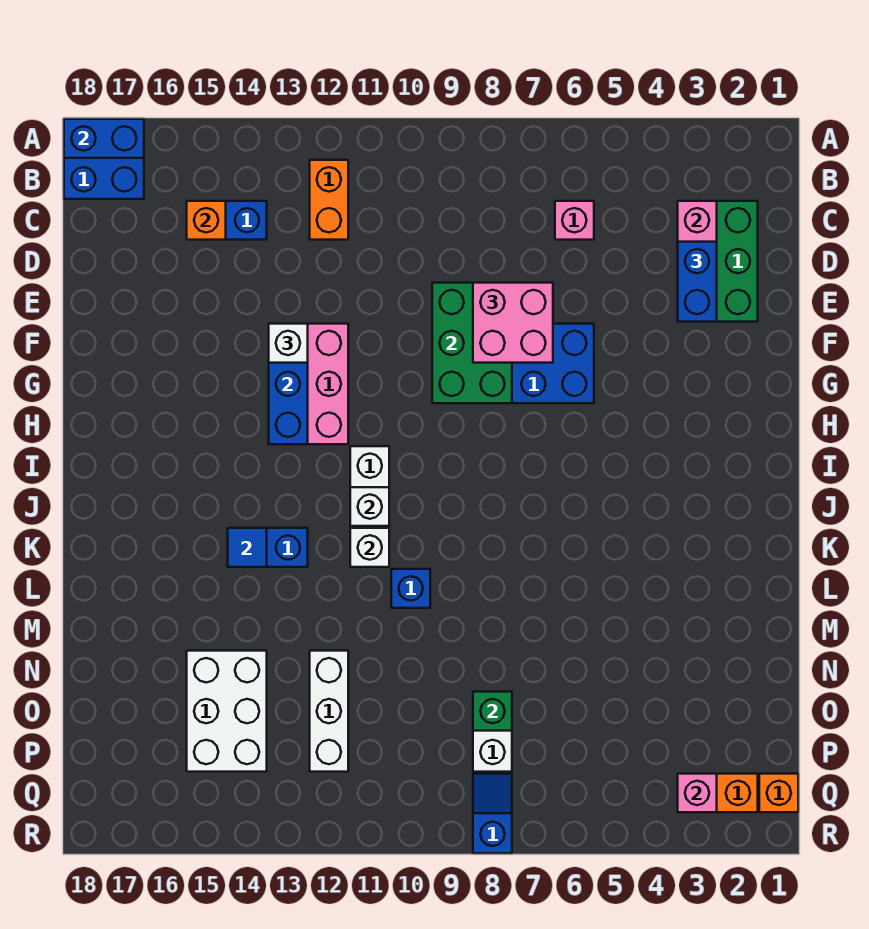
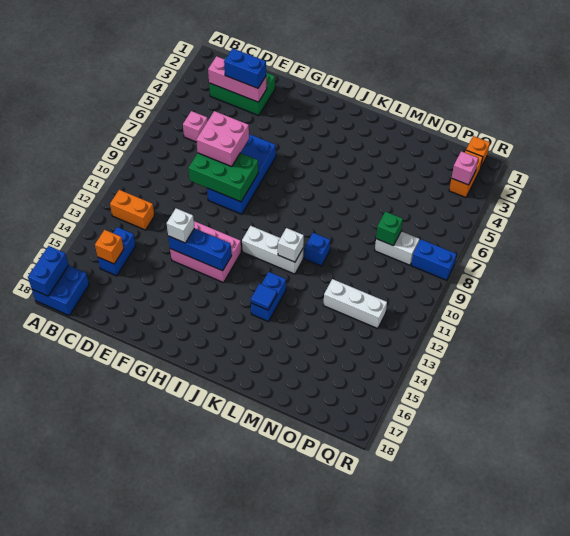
white 1x1 brick [350,487,389,526] -> none
white 2x3 brick [187,651,267,772] -> none
blue 1x2 slope [473,774,512,853] -> blue 1x2 brick [411,239,456,280]

